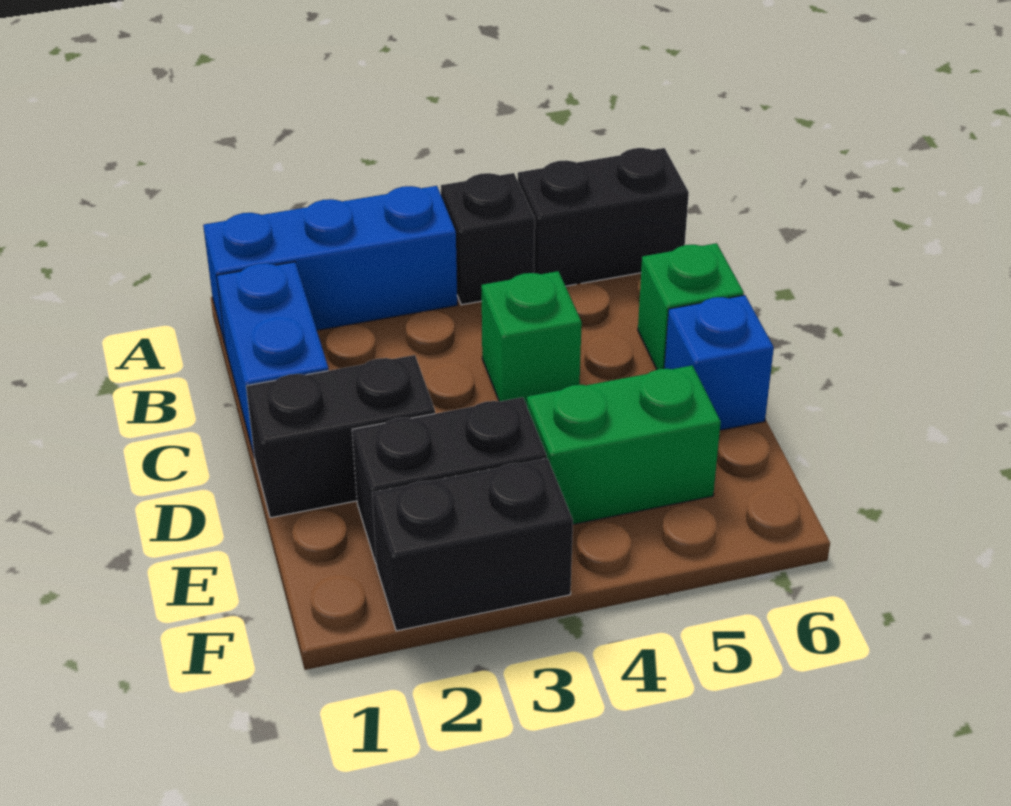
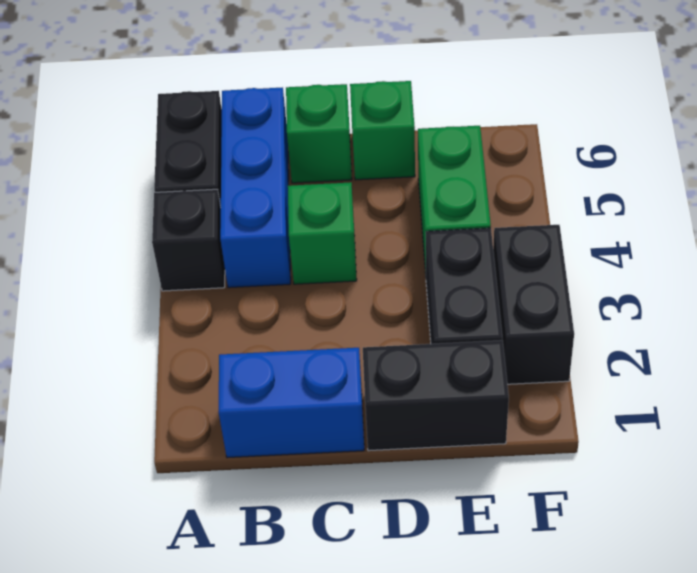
blue 1x3 brick [203,186,457,344] -> blue 1x3 brick moved to [220,87,291,288]
black 1x2 brick [246,355,435,518] -> black 1x2 brick turned to [363,340,509,451]
blue 1x1 brick [664,295,774,430] -> green 1x1 brick [350,81,415,180]

